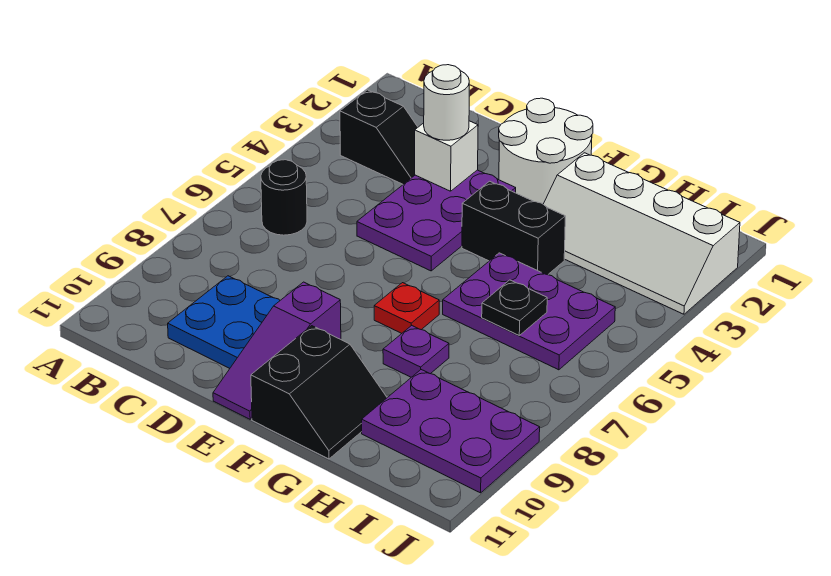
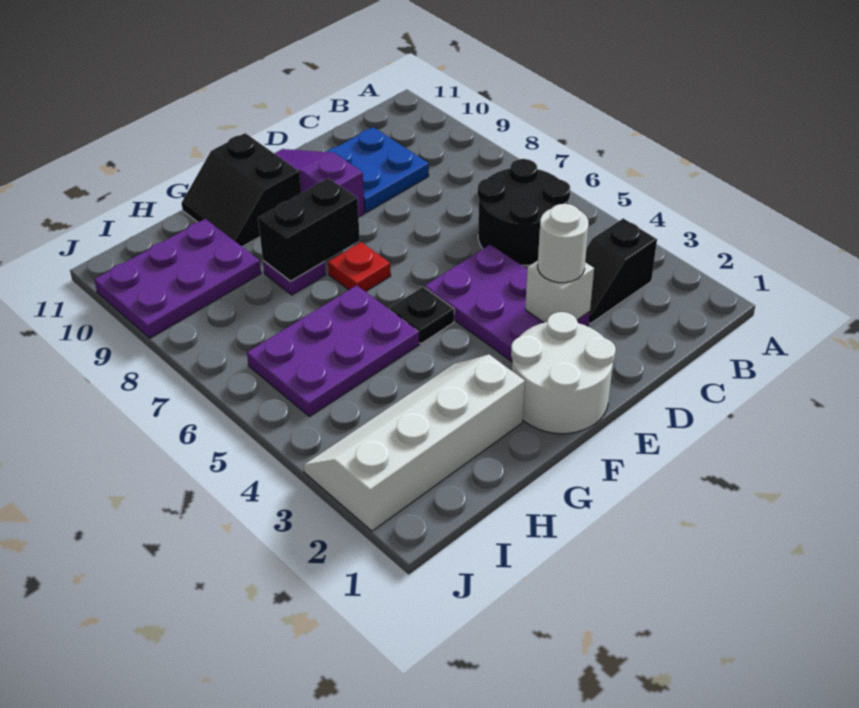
black 1x1 round brick [261,160,307,235] -> black 2x2 round brick [478,159,570,265]
black 1x2 brick [462,181,565,275] -> black 1x2 brick moved to [258,178,360,281]
black 1x1 plate [482,280,547,335] -> black 1x1 plate moved to [390,287,454,344]

